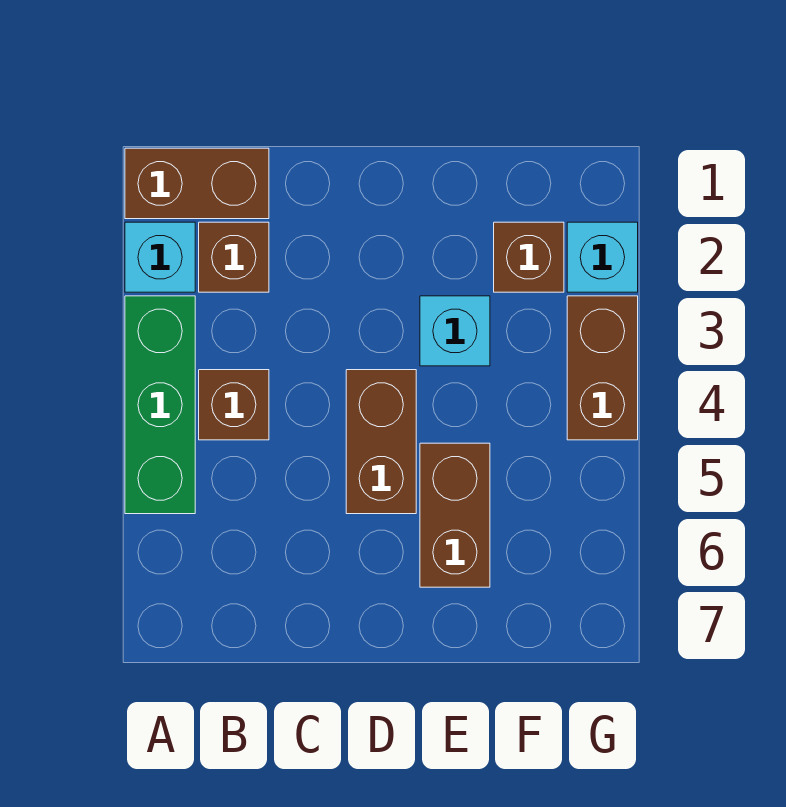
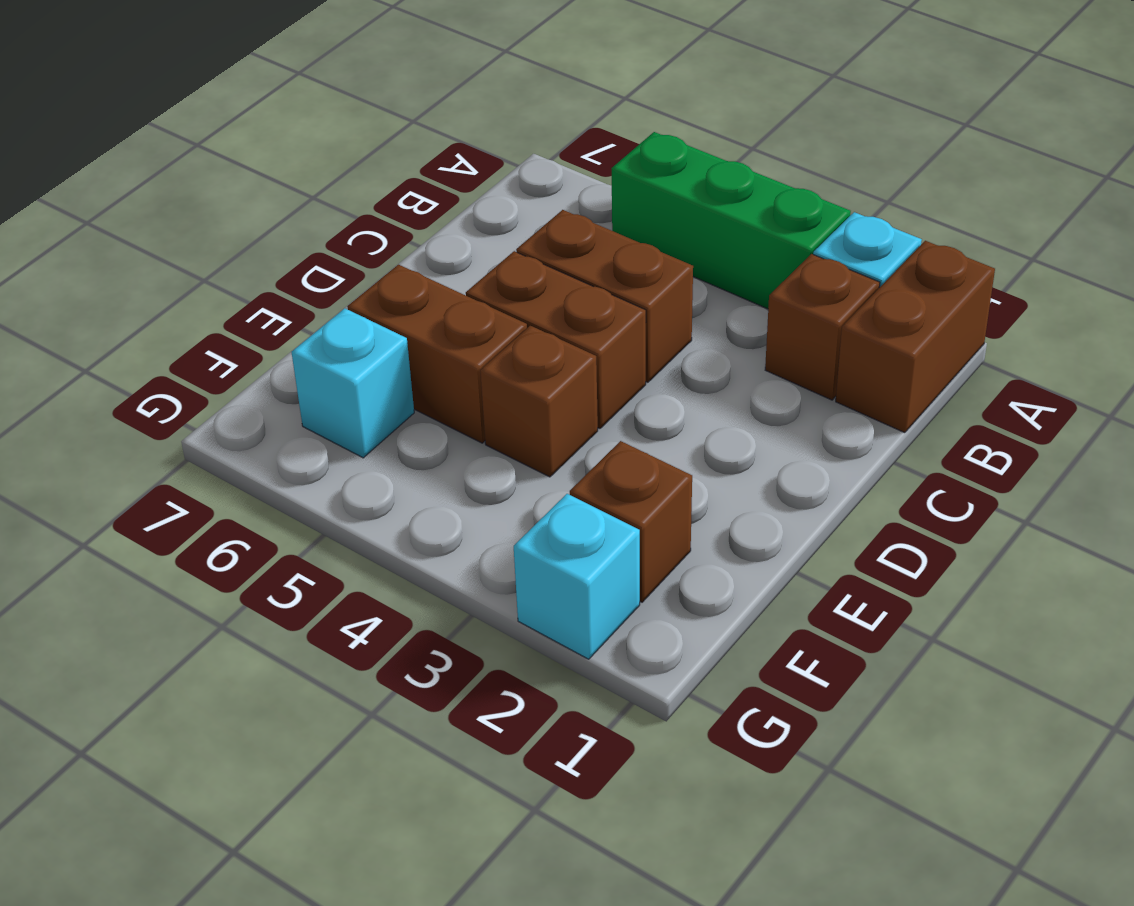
brown 1x1 brick [199,370,269,440] -> brown 1x1 brick moved to [480,326,598,477]
cyan 1x1 brick [420,296,490,366] -> cyan 1x1 brick moved to [292,308,414,458]
brown 1x2 brick [567,296,638,440] -> brown 1x2 brick moved to [516,210,693,382]

